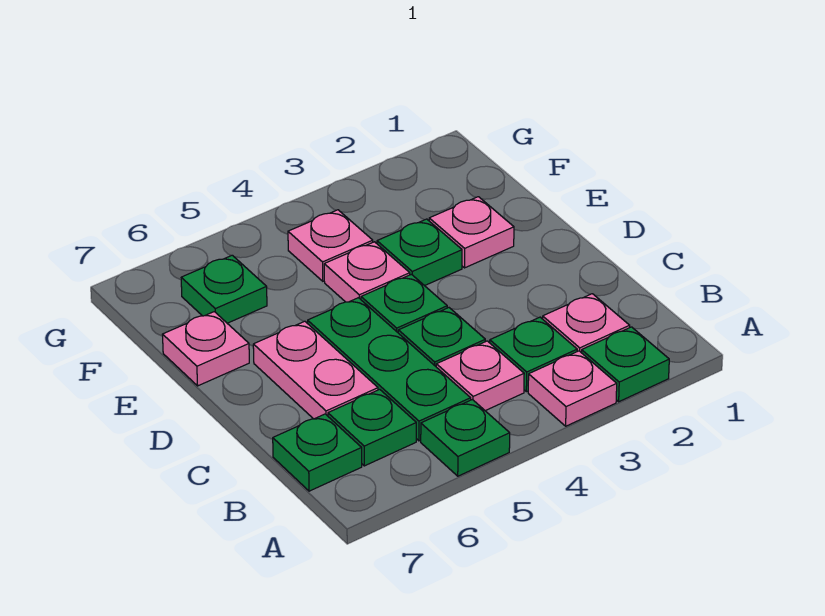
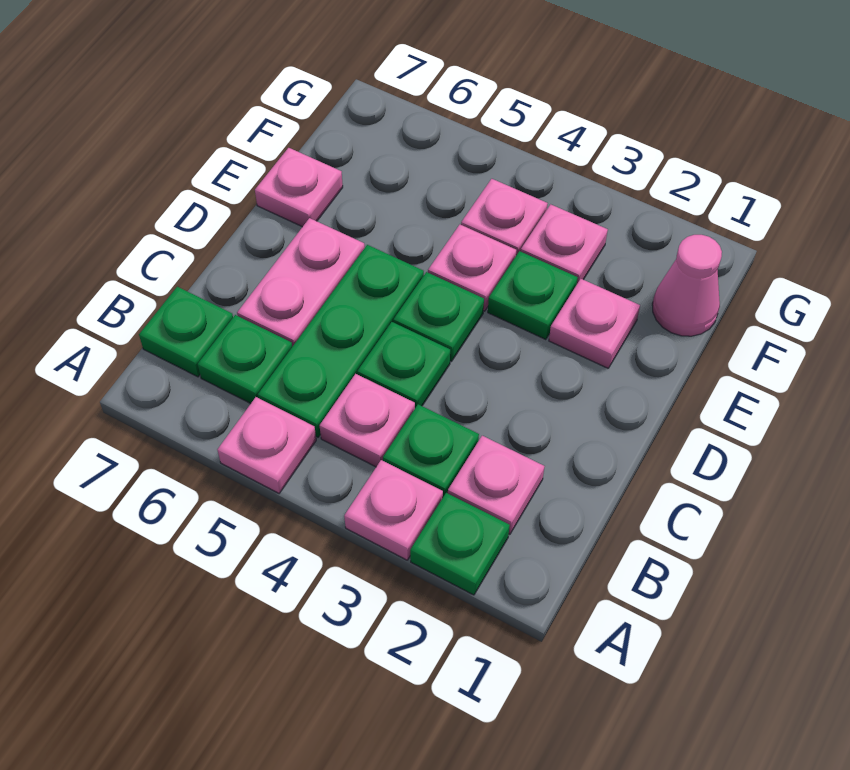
green 1x1 plate [421,400,510,476] -> pink 1x1 plate [217,397,316,493]
none -> pink 1x1 cone [652,235,722,336]
none -> pink 1x1 plate [521,204,608,284]
green 1x1 plate [181,255,267,323] -> none

